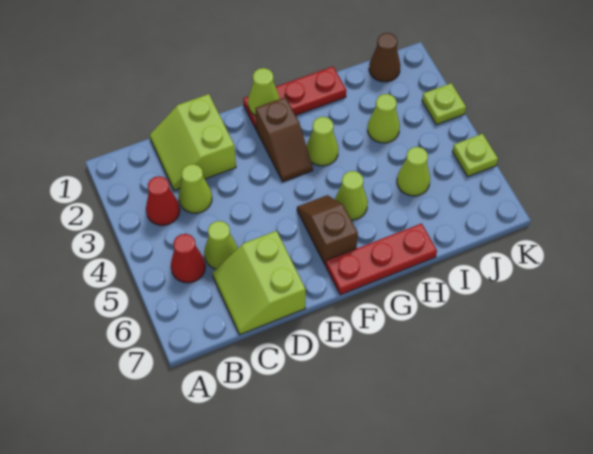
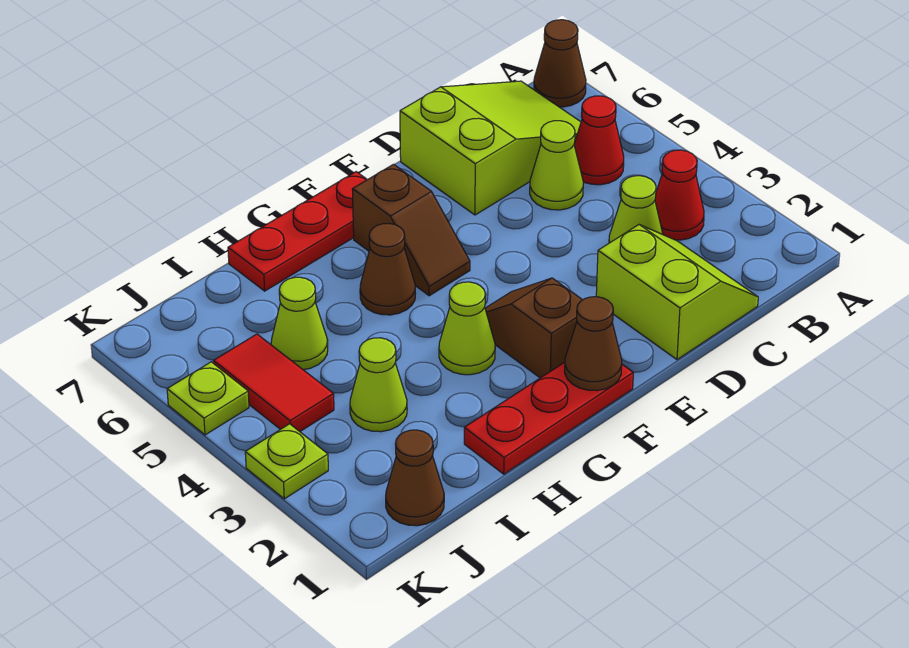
none -> brown 1x1 cone [534,20,586,107]
lime 2x2 slope [212,231,306,335] -> lime 2x3 slope [400,81,581,215]
lime 1x1 cone [248,68,280,116] -> brown 1x1 cone [565,297,622,391]
lime 1x1 cone [335,171,368,220] -> brown 1x1 cone [360,224,416,315]
none -> red 1x2 tile [213,334,334,432]

